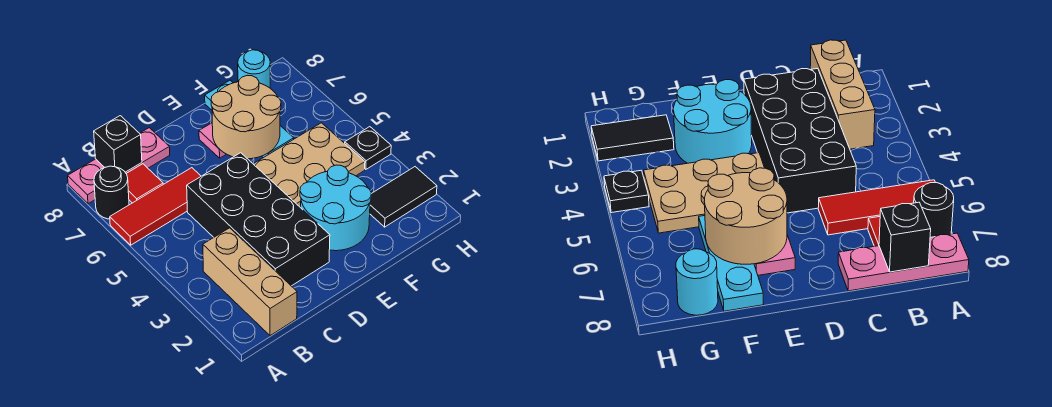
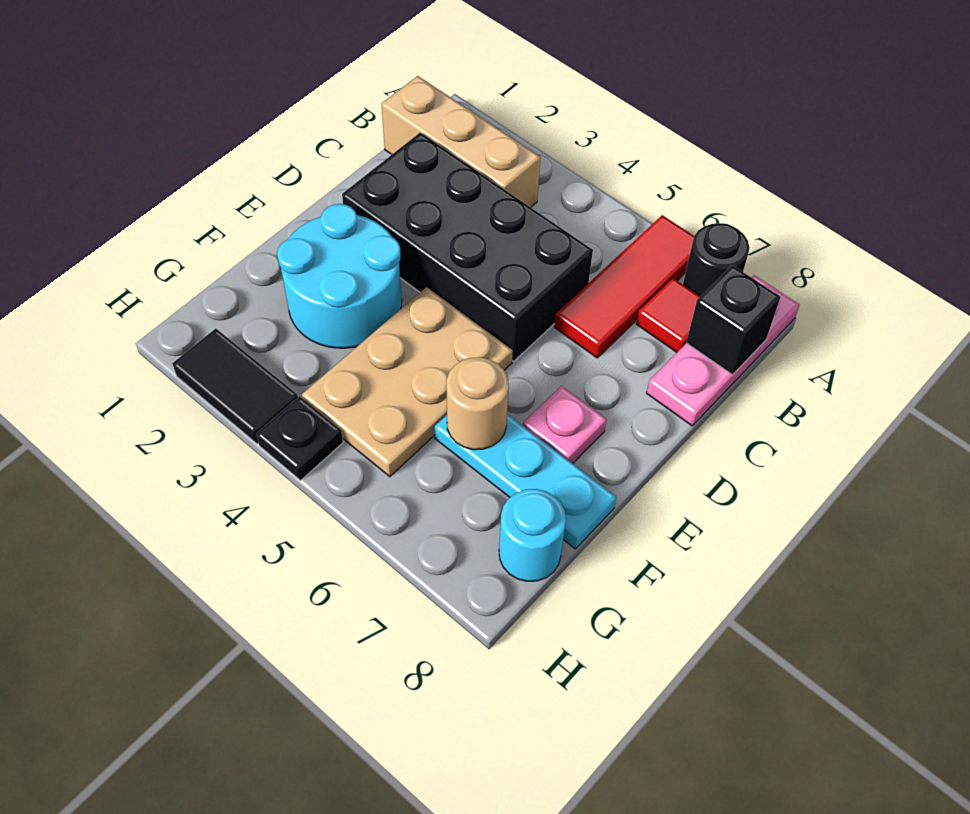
tan 2x2 round brick [211,75,281,159] -> tan 1x1 round brick [446,357,509,450]
black 1x2 tile [370,167,437,227] -> black 1x2 tile turned to [172,329,298,444]

